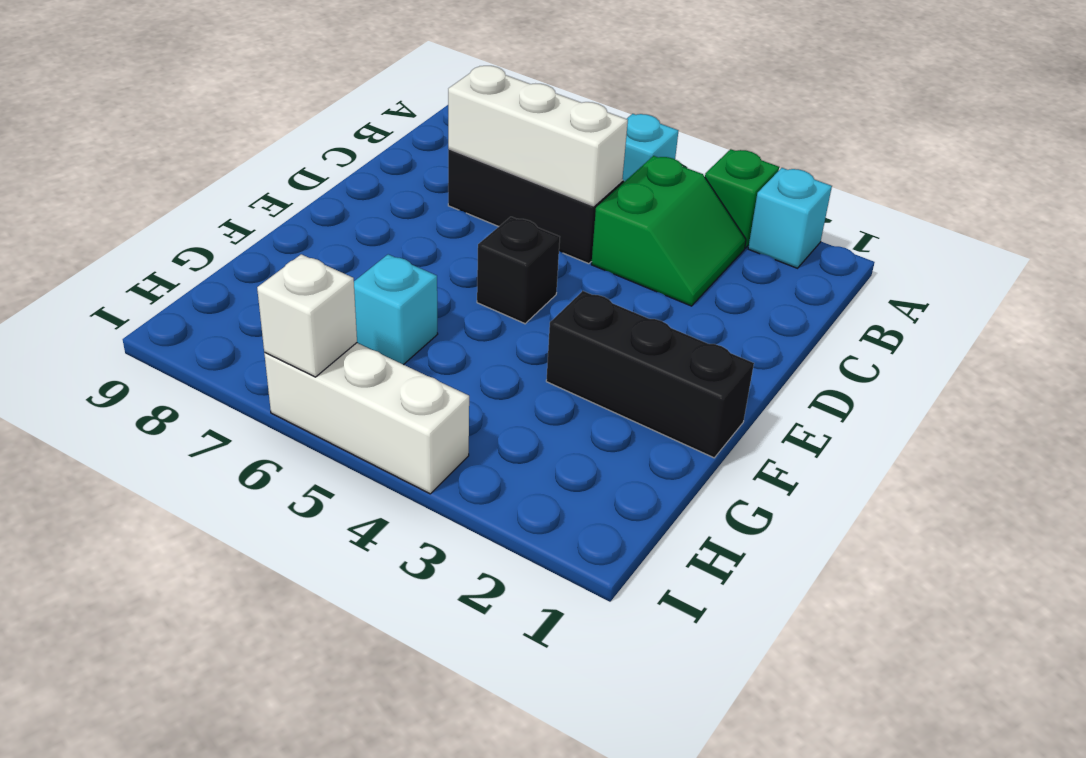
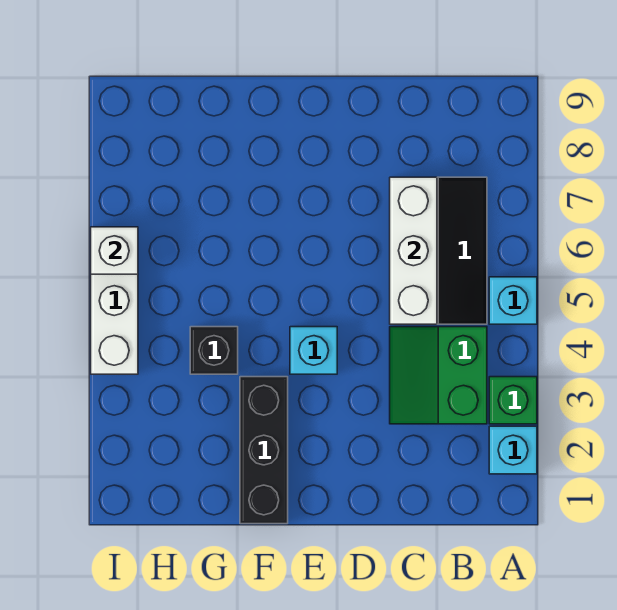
green 2x2 slope [591,156,746,306] -> green 2x2 slope turned to [390,327,487,424]
black 1x1 brick [477,217,560,324] -> black 1x1 brick moved to [190,327,238,374]
cyan 1x1 brick [354,254,438,365] -> cyan 1x1 brick moved to [290,327,337,374]

